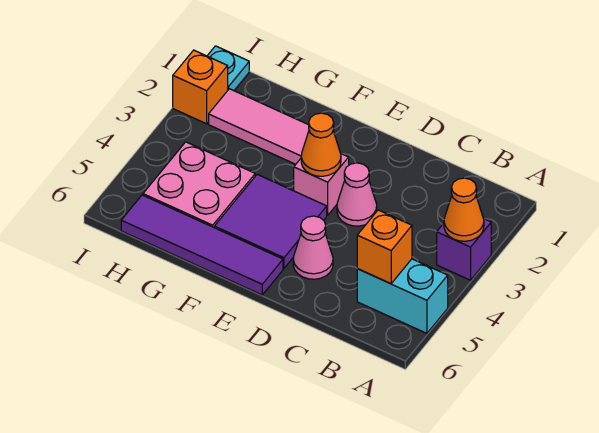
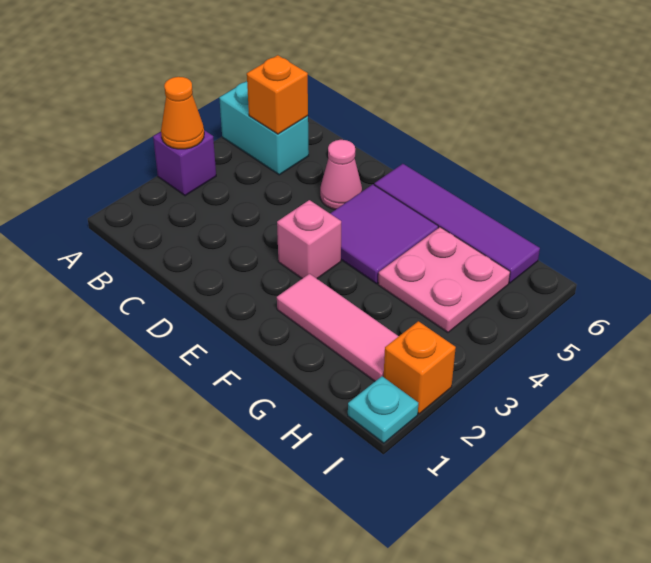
pink 1x1 cone [337,163,377,226] -> none
orange 1x1 cone [301,113,341,176] -> none

